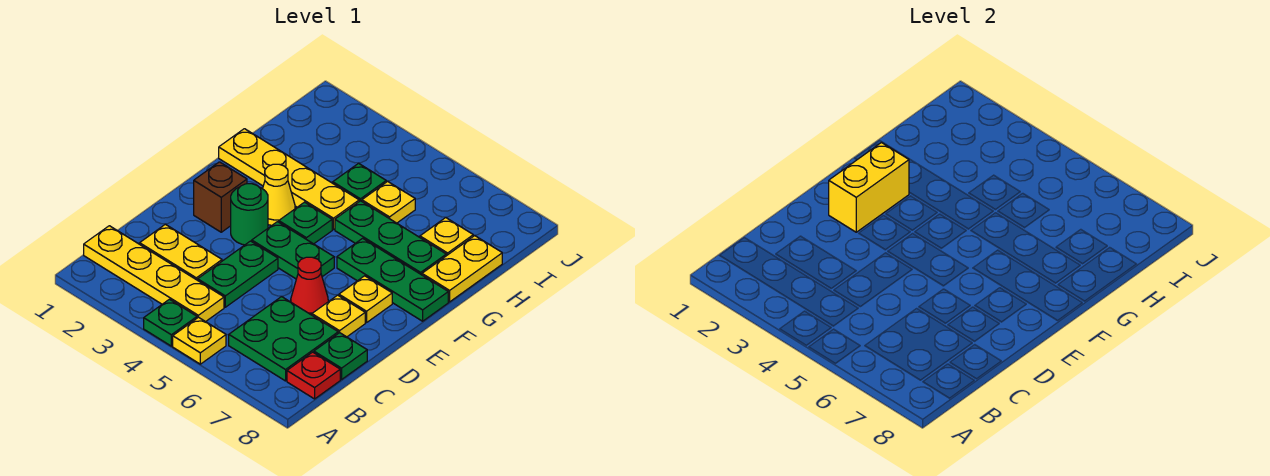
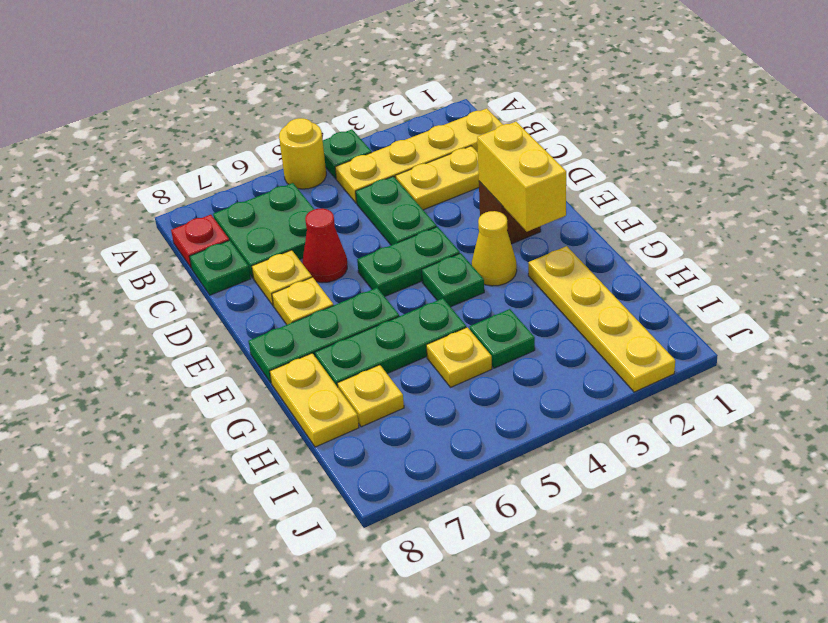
yellow 1x1 plate [173,317,226,364] -> yellow 1x1 round brick [279,118,326,189]
green 1x1 round brick [231,184,268,245] -> none
yellow 1x4 plate [219,129,359,230] -> yellow 1x4 plate turned to [528,246,675,392]

